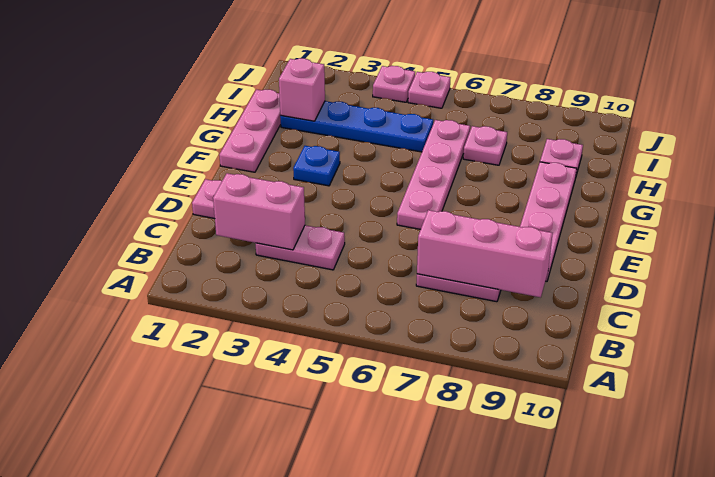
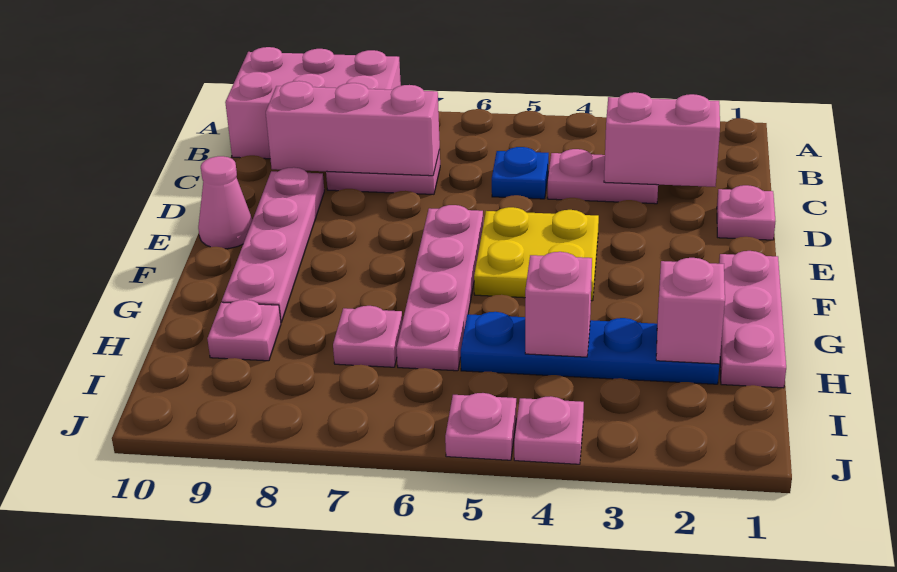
none -> pink 2x3 brick [225,47,401,159]
none -> yellow 2x2 plate [474,207,599,301]
none -> pink 1x1 cone [198,156,253,249]
blue 1x1 plate [293,146,340,186] -> blue 1x1 plate moved to [492,147,549,199]
none -> pink 1x1 brick [525,252,592,357]

